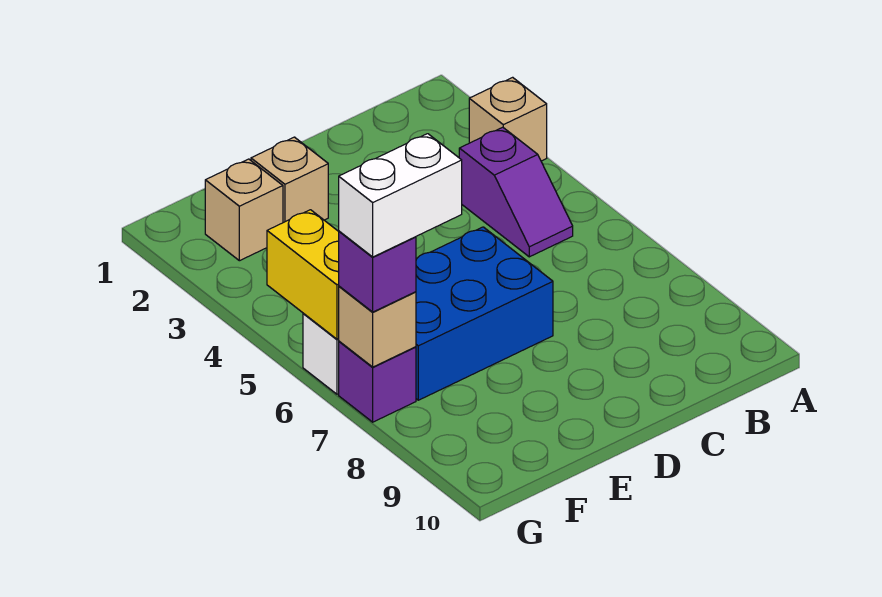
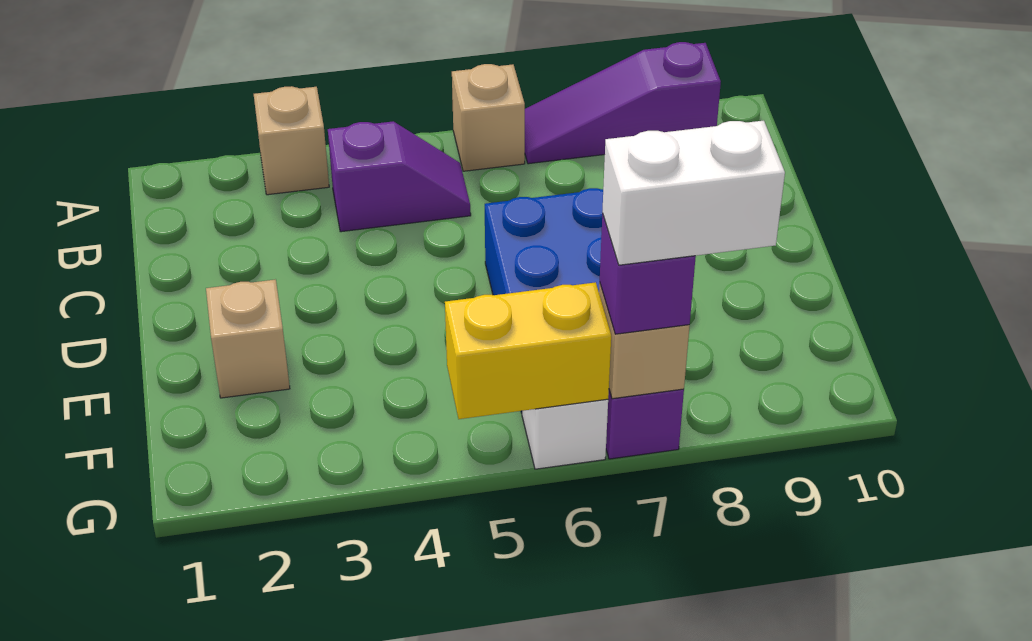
none -> purple 1x3 slope [525,42,721,164]
tan 1x1 brick [205,159,283,261] -> tan 1x1 brick moved to [452,64,525,171]
white 1x2 brick [339,134,462,257] -> white 1x2 brick turned to [602,121,785,265]

